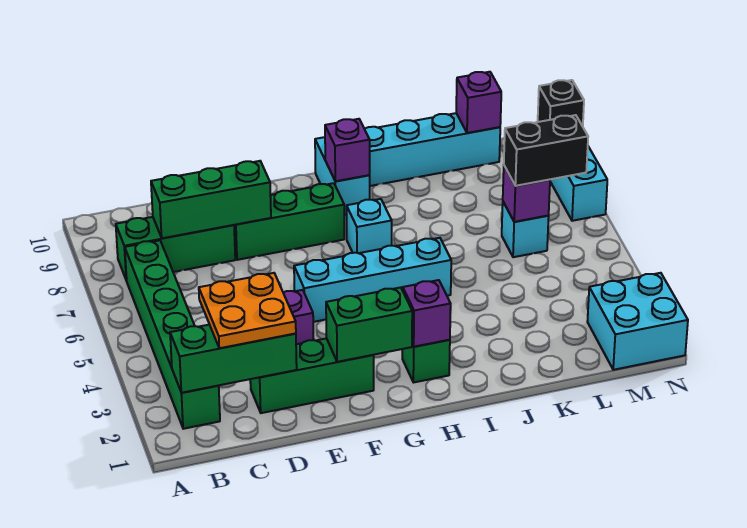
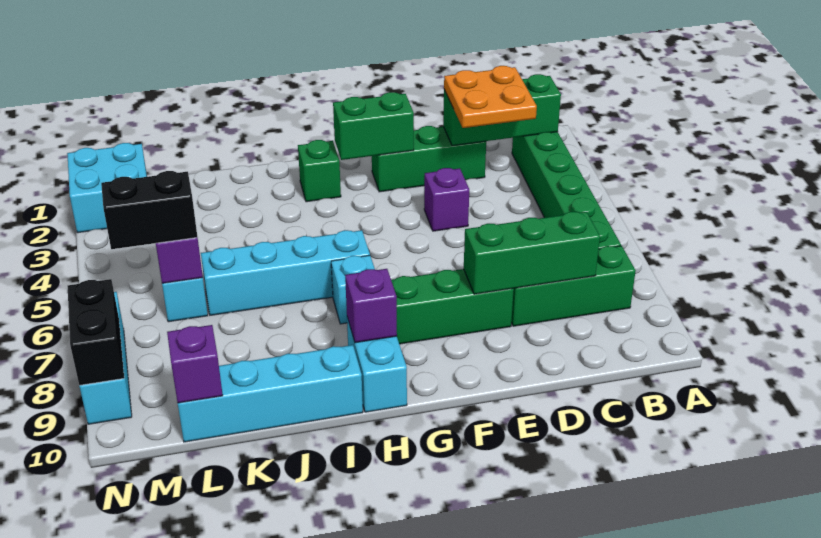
cyan 1x4 brick [294,238,451,322] -> cyan 1x4 brick moved to [201,230,370,315]
purple 1x1 brick [403,280,451,347] -> none
black 1x1 brick [538,80,584,126] -> black 1x2 brick [68,279,124,385]

